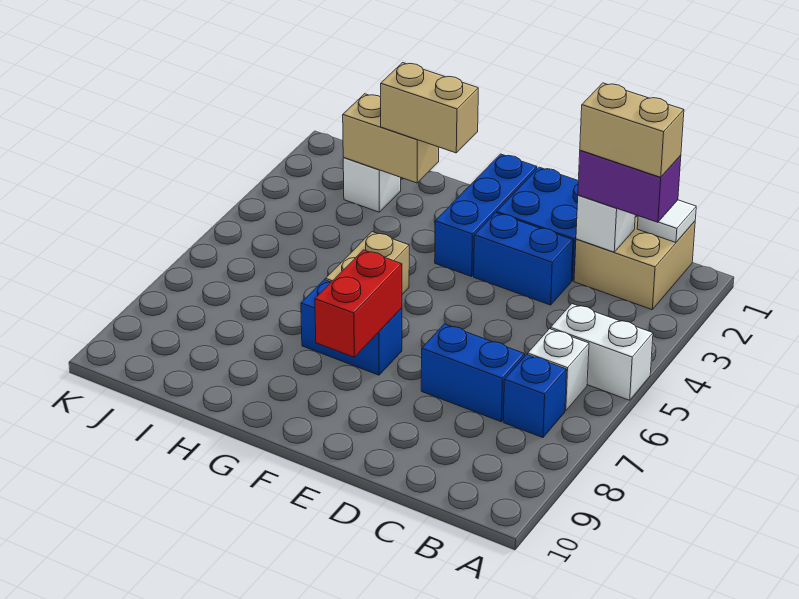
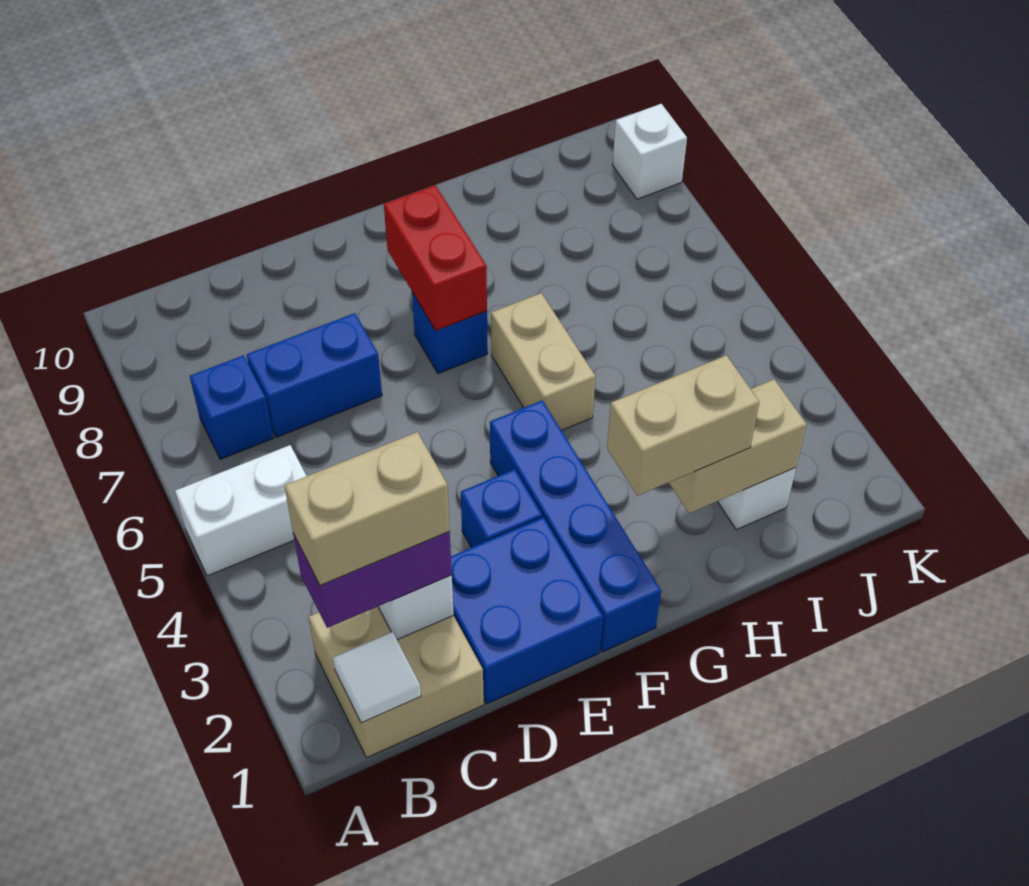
white 1x1 brick [528,329,589,411] -> white 1x1 brick moved to [613,104,687,199]
blue 1x2 brick [474,213,573,305] -> blue 1x1 brick [461,469,542,548]
blue 1x3 brick [435,154,537,277] -> blue 1x4 brick [490,400,661,652]
blue 1x2 brick [301,280,402,375] -> blue 1x1 brick [412,292,488,374]

